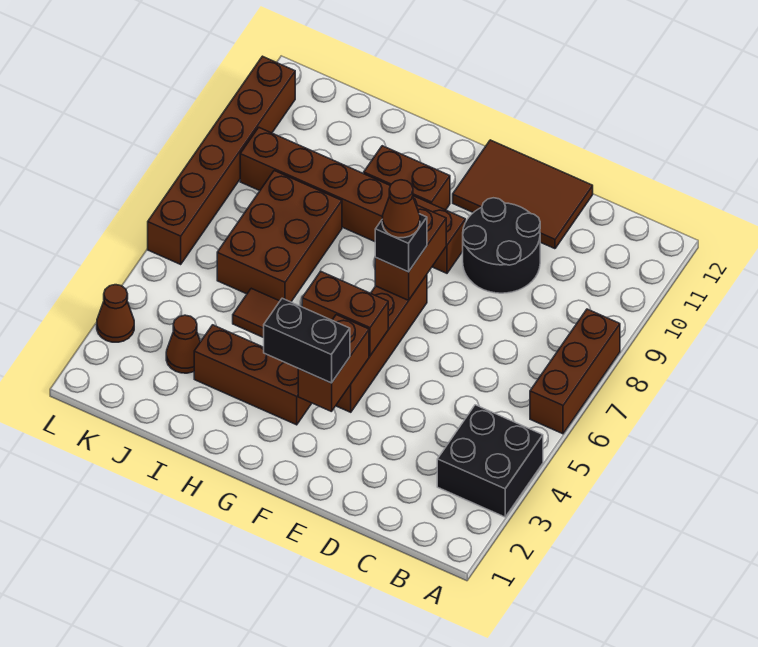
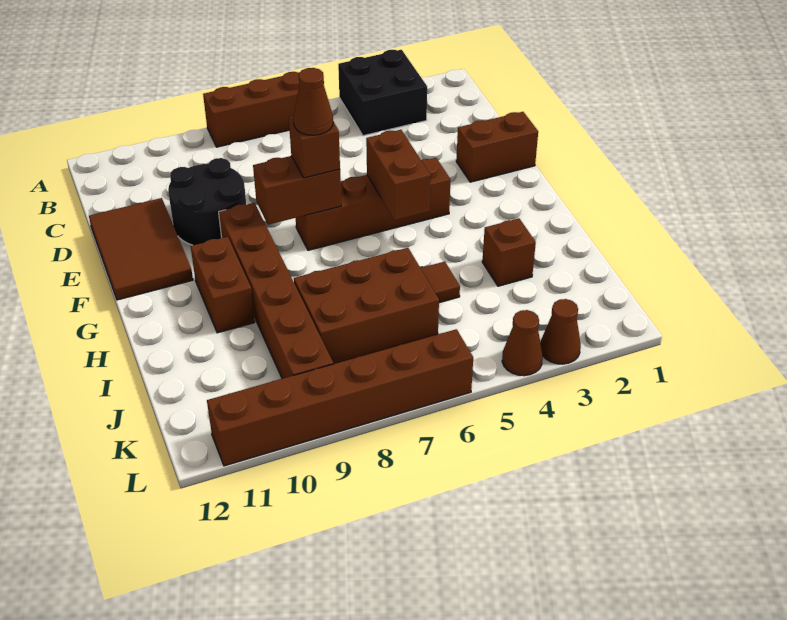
brown 1x2 brick [298,315,369,412] -> brown 1x2 brick moved to [456,112,538,182]
black 1x2 brick [264,298,350,383] -> none
black 1x1 brick [375,214,427,272] -> brown 1x1 brick [289,116,340,178]
brown 1x3 brick [194,325,312,425] -> brown 1x1 brick [482,218,536,286]
brown 1x1 cone [166,315,200,373] -> brown 1x1 cone moved to [502,310,543,376]

